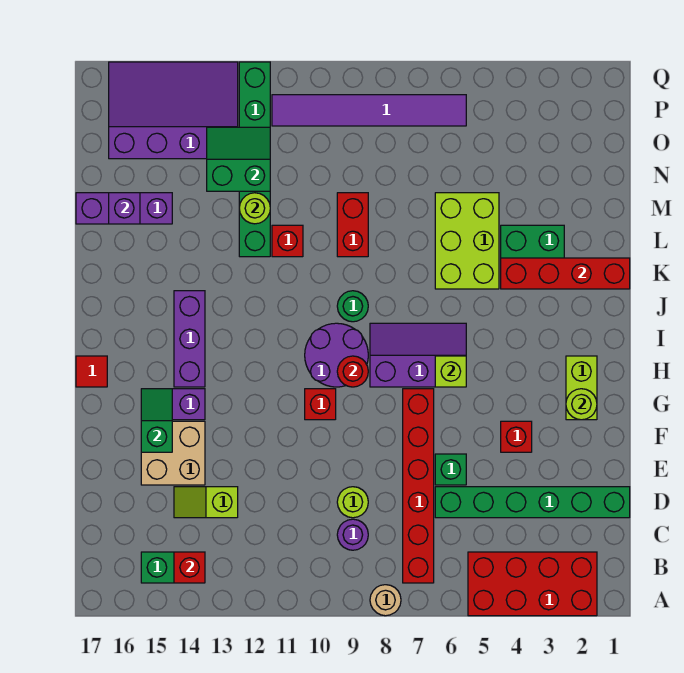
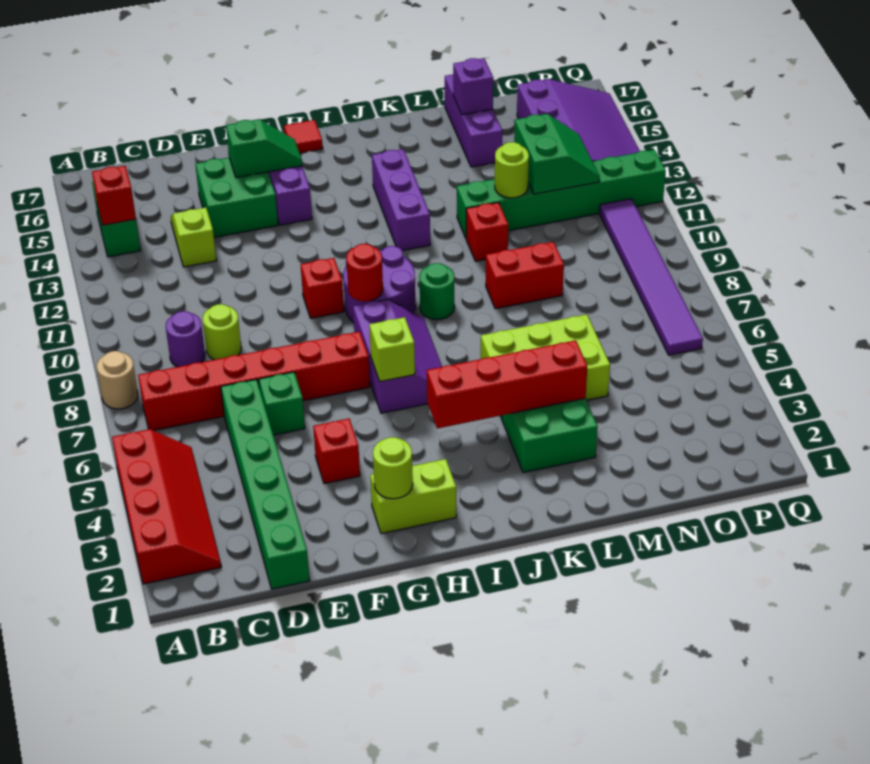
red 2x4 brick [468,552,597,616] -> red 2x4 slope [112,429,221,584]
tan 2x2 brick [141,421,205,485] -> green 2x2 brick [195,158,278,237]
purple 1x3 brick [174,291,205,387] -> purple 1x3 brick turned to [372,149,430,251]
red 1x4 brick [501,258,630,289] -> red 1x4 brick turned to [427,340,587,428]

